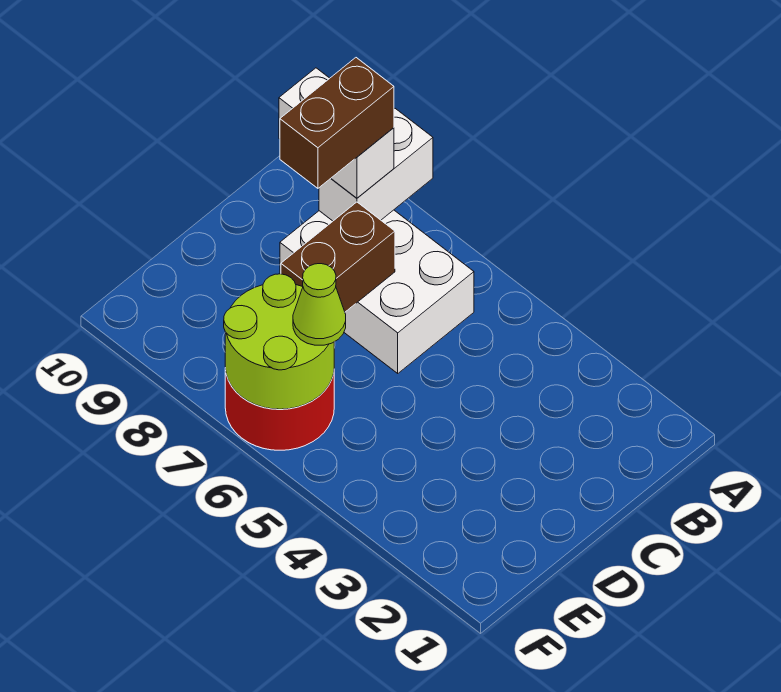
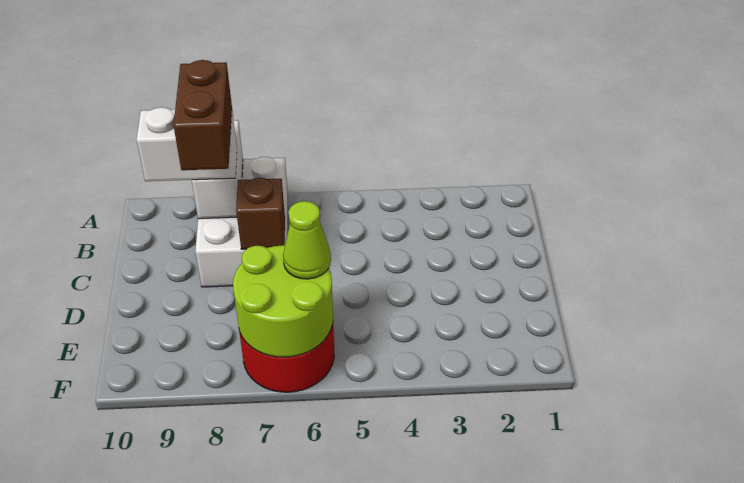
white 2x3 brick [280,210,474,373] -> white 2x3 brick turned to [195,157,288,287]
brown 1x2 brick [281,202,395,312] -> brown 1x1 brick [236,178,285,249]

